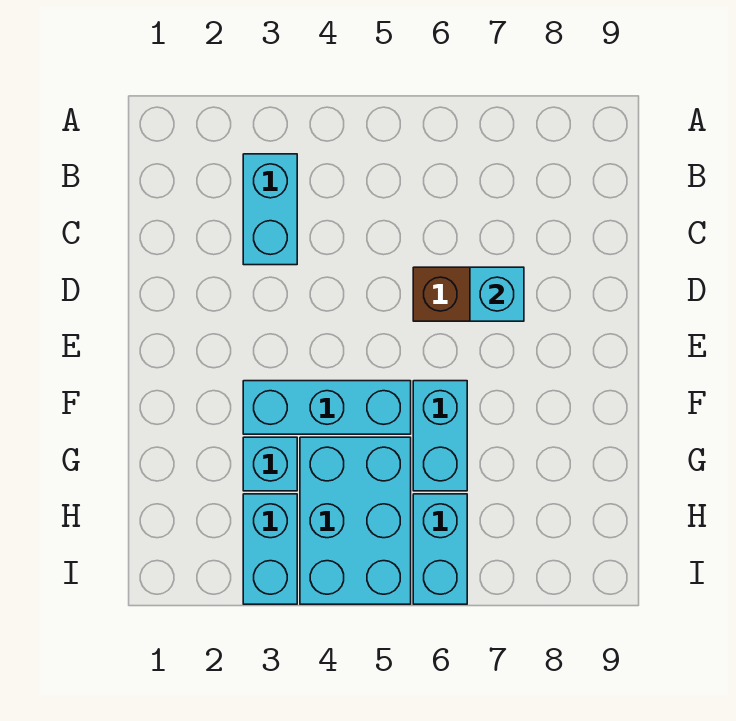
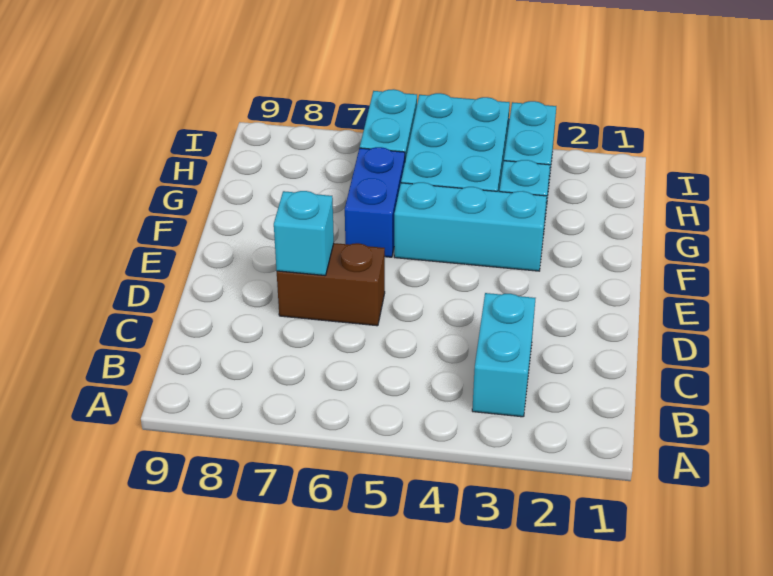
cyan 1x2 brick [413,381,467,491] -> blue 1x2 brick [345,147,405,257]

